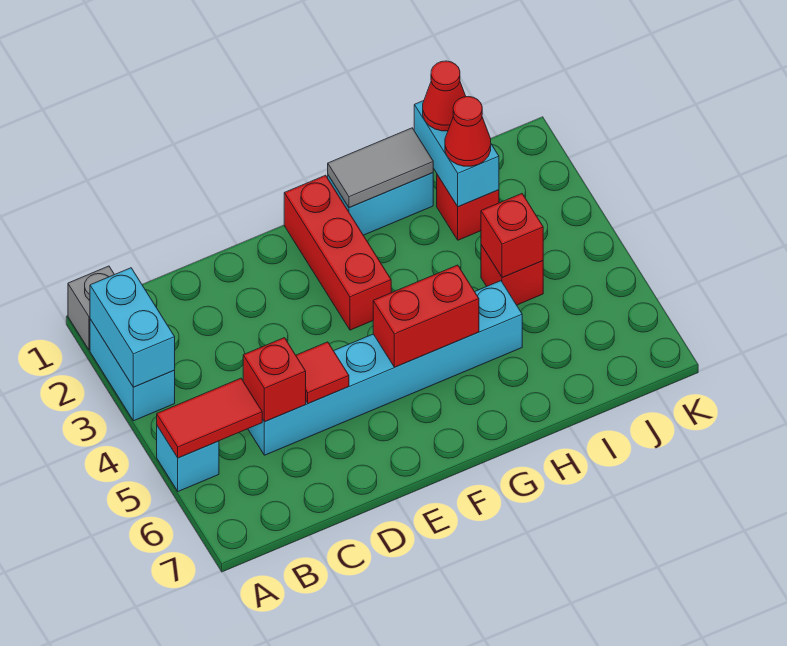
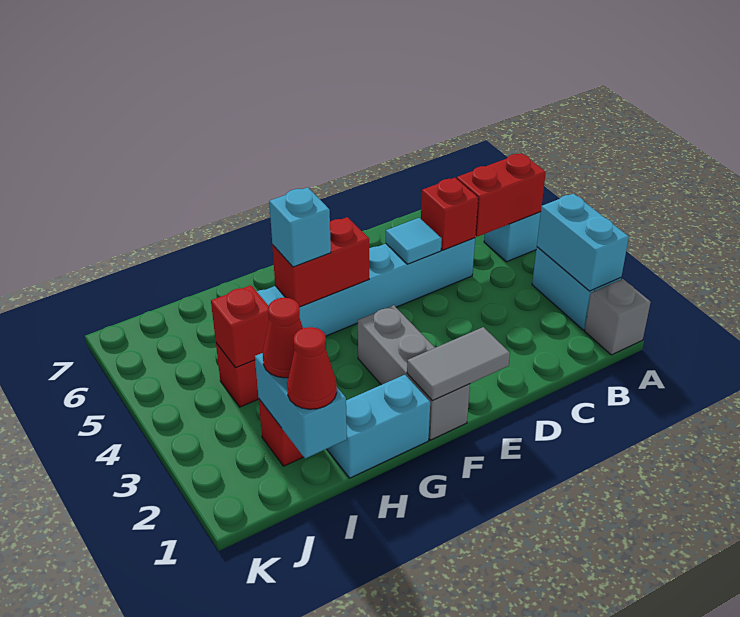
red 1x2 tile [157,378,262,458] -> red 1x2 brick [457,153,546,237]
red 1x1 tile [296,342,349,404] -> cyan 1x1 tile [386,218,442,264]
red 1x3 brick [284,175,391,330] -> grey 1x3 brick [358,305,470,440]
grey 1x2 tile [328,128,433,208] -> grey 1x2 tile moved to [407,327,510,401]
none -> cyan 1x1 brick [269,187,331,267]

